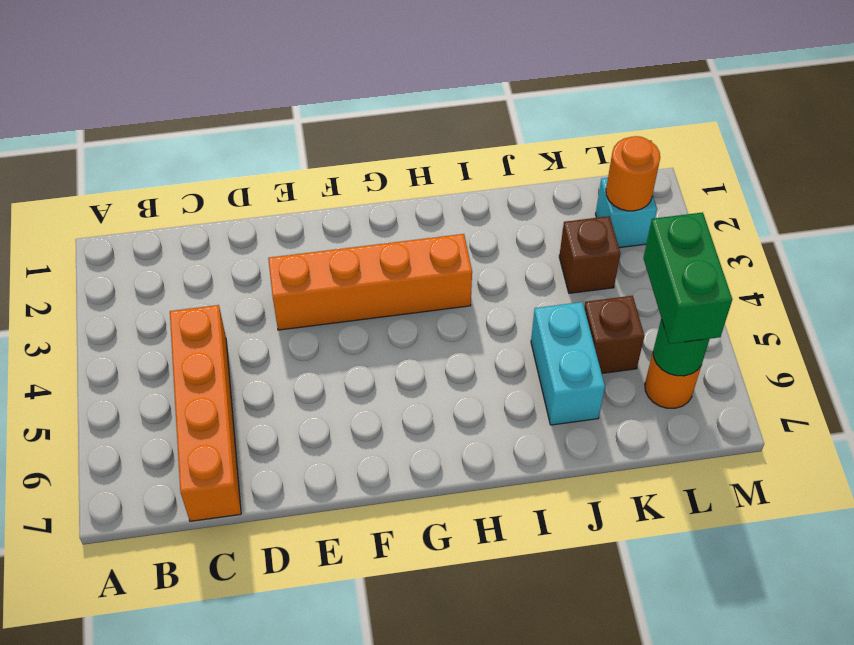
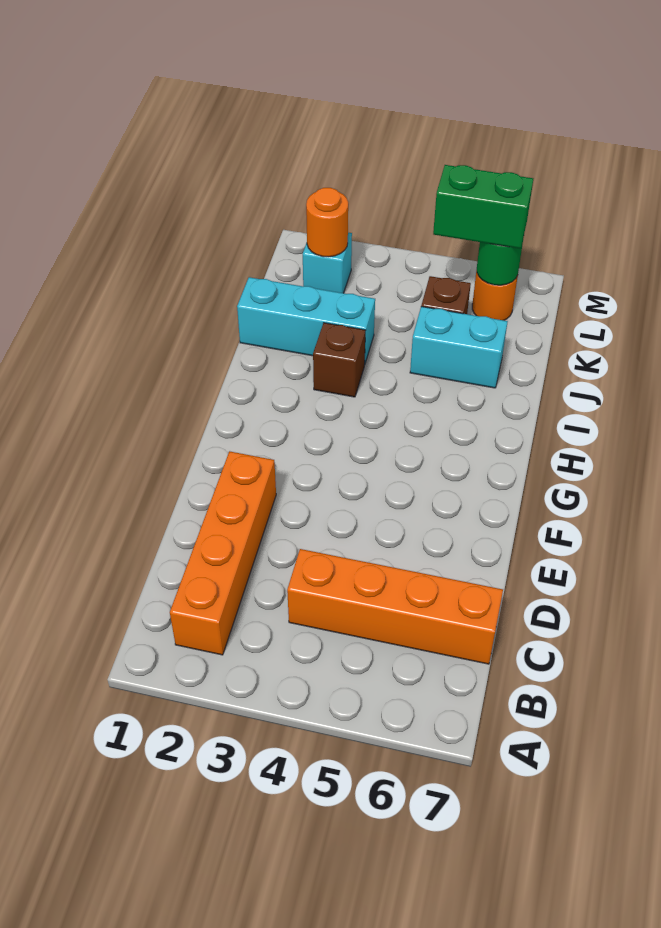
orange 1x4 brick [268,234,472,330] -> orange 1x4 brick moved to [170,451,276,655]
none -> cyan 1x3 brick [237,277,375,365]
brown 1x1 brick [559,216,620,293] -> brown 1x1 brick moved to [313,323,365,397]

